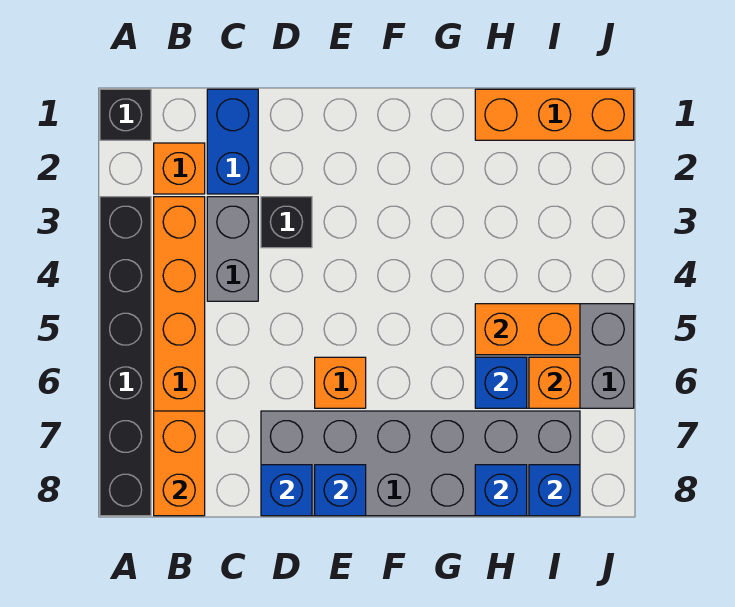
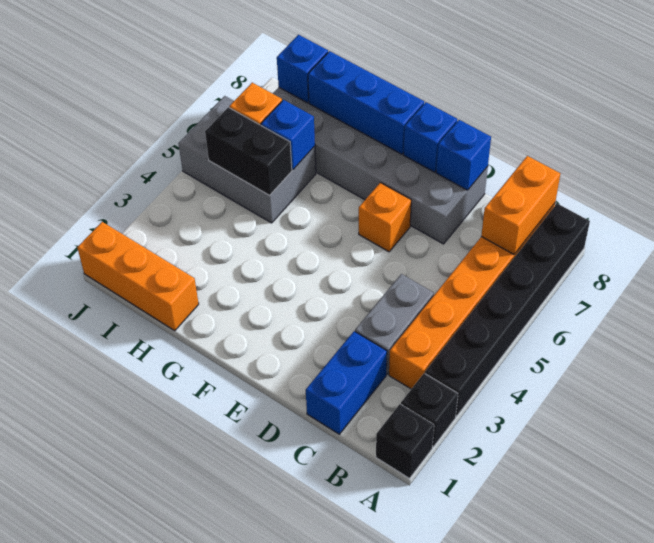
orange 1x1 brick [154,143,205,194] -> none
black 1x1 brick [261,197,312,248] -> black 1x1 brick moved to [401,373,458,447]
orange 1x2 brick [475,304,580,355] -> black 1x2 brick [205,107,292,196]
blue 1x1 brick [475,465,527,516] -> blue 1x3 brick [308,51,424,154]

